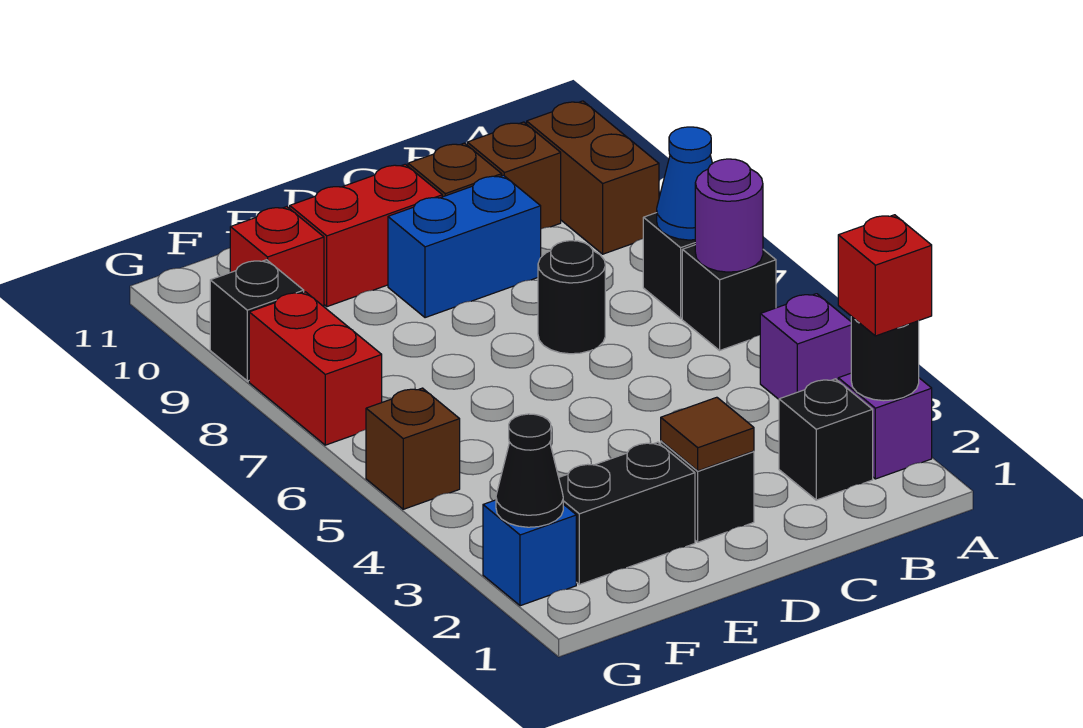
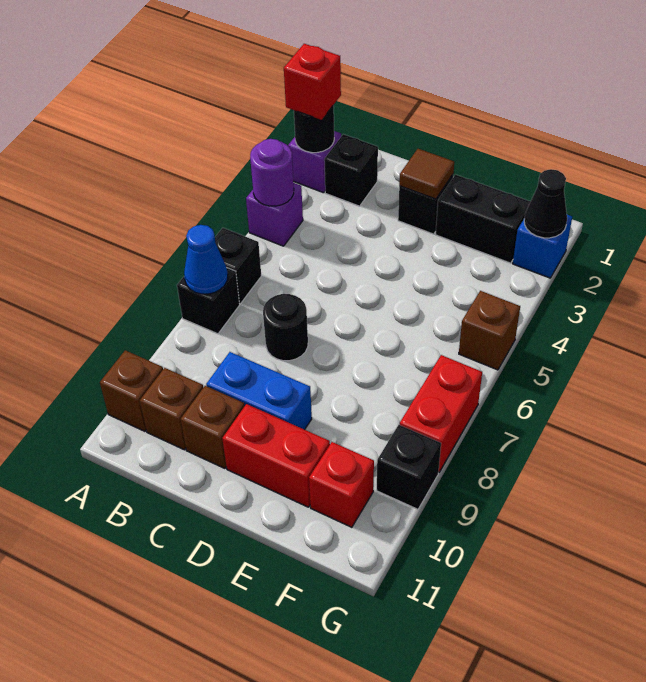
purple 1x1 round brick [695,159,763,272] -> purple 1x1 round brick moved to [250,139,294,206]
brown 1x2 brick [527,101,659,254] -> brown 1x1 brick [100,350,163,431]

